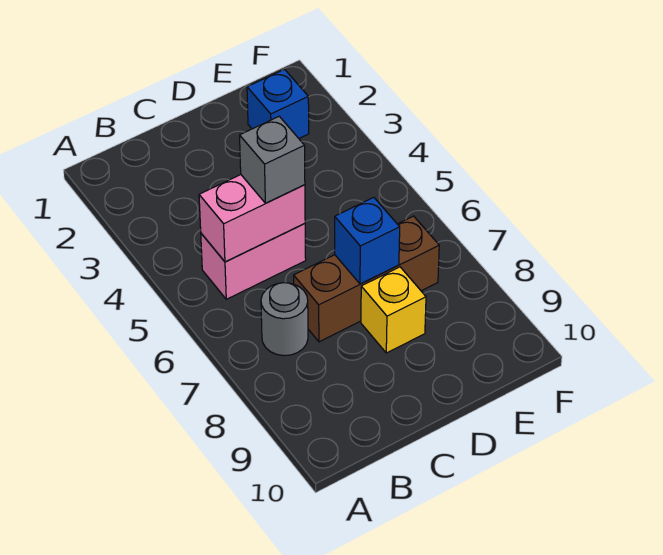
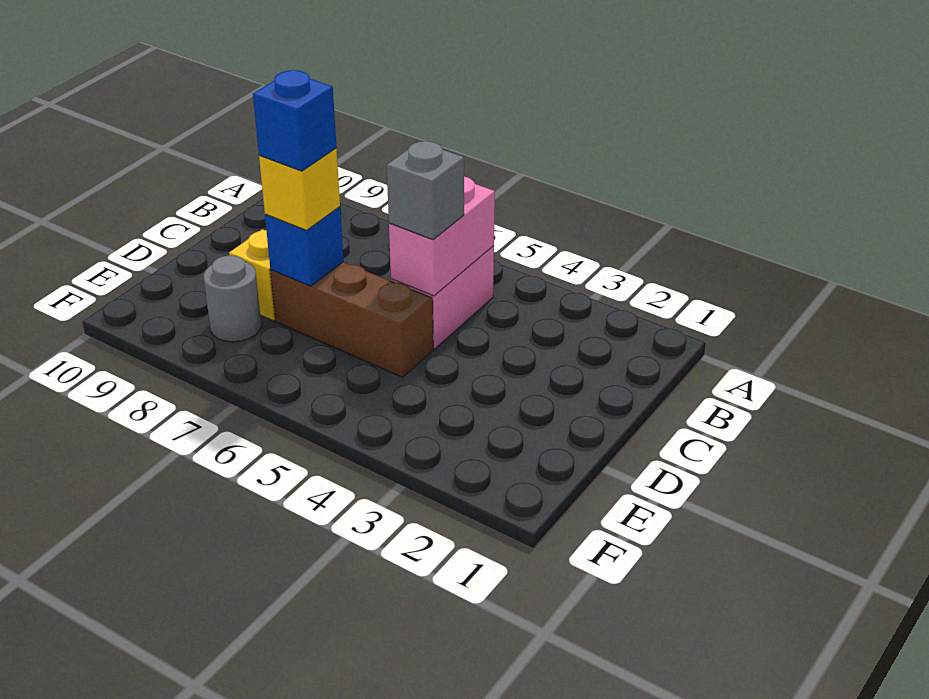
grey 1x1 round brick [261,283,308,356] -> grey 1x1 round brick moved to [203,255,261,342]
brown 1x3 brick [294,216,439,342] -> brown 1x3 brick turned to [270,262,433,377]
none -> yellow 1x1 brick [259,148,340,230]
blue 1x1 brick [247,69,309,138] -> blue 1x1 brick moved to [253,70,337,171]

